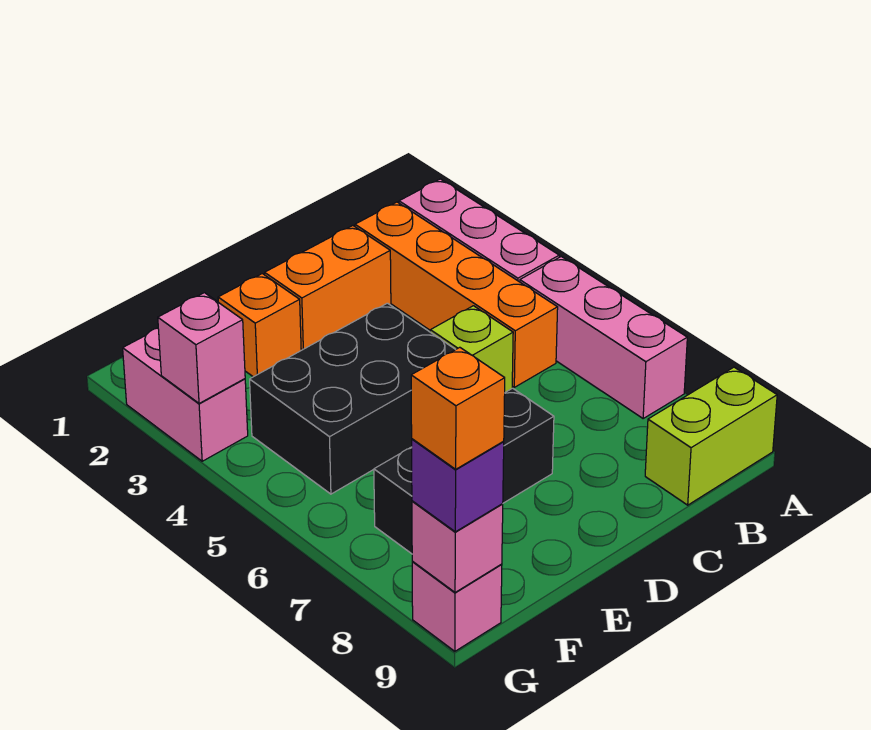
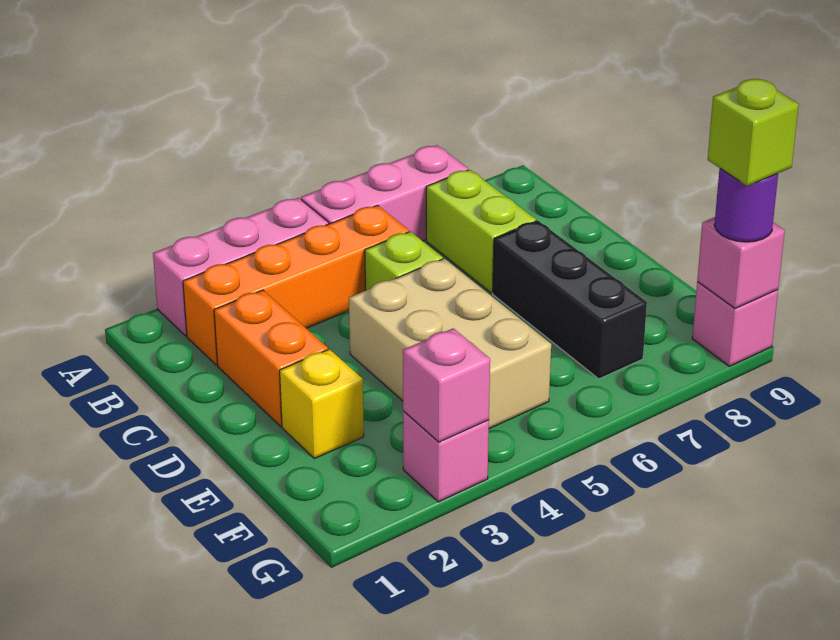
lime 1x2 brick [645,367,777,505] -> lime 1x2 brick moved to [426,170,536,293]
black 2x3 brick [250,303,455,494] -> tan 2x3 brick [349,259,551,429]
orange 1x1 brick [218,274,301,377] -> yellow 1x1 brick [280,349,364,459]
pink 1x2 brick [123,328,248,461] -> pink 1x1 brick [403,411,489,502]
purple 1x1 brick [412,439,504,532] -> purple 1x1 round brick [714,168,778,242]
orange 1x1 brick [411,347,505,469] -> lime 1x1 brick [708,79,799,186]

